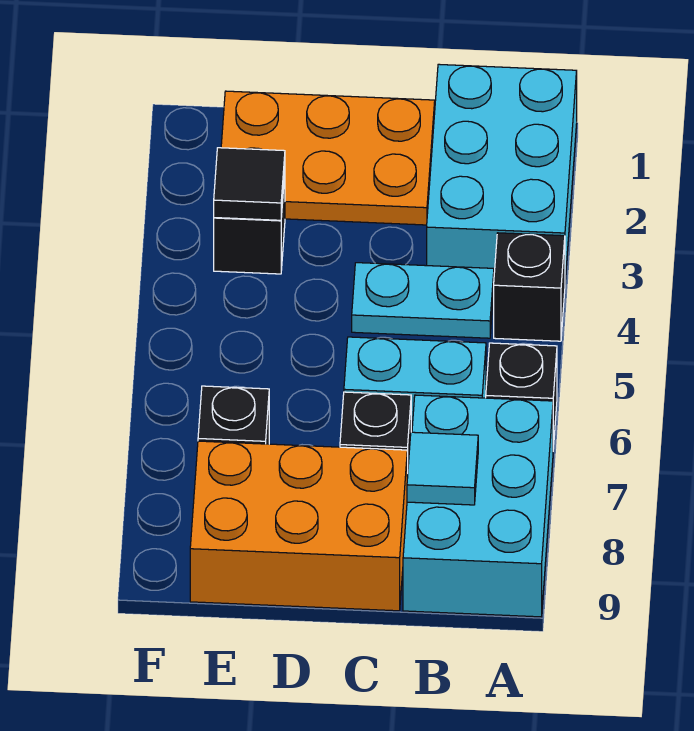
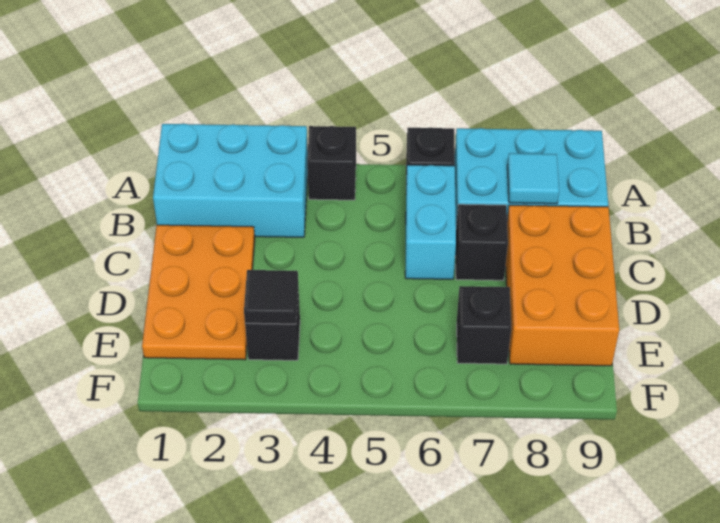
cyan 1x2 plate [352,263,494,338] -> none

